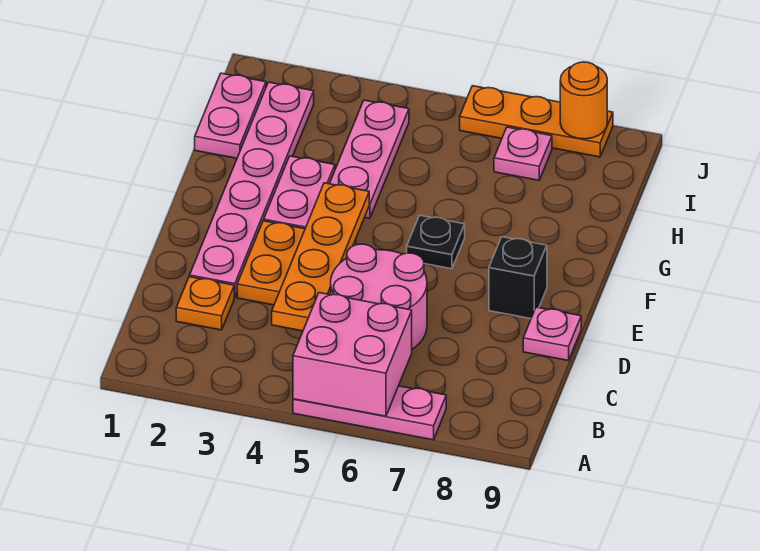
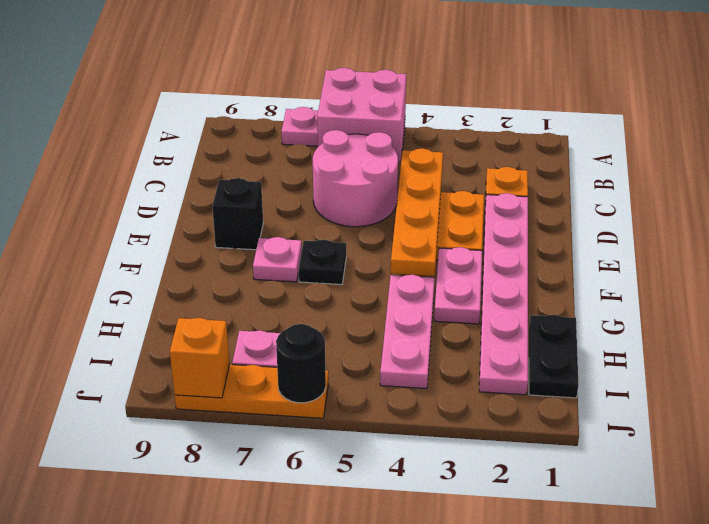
pink 1x1 plate [523,307,581,361] -> pink 1x1 plate moved to [253,237,302,282]
pink 1x2 plate [195,73,266,158] -> black 1x2 plate [529,315,578,398]
none -> black 1x1 round brick [276,324,326,403]
orange 1x1 round brick [560,62,607,139] -> orange 1x1 brick [170,318,229,398]

